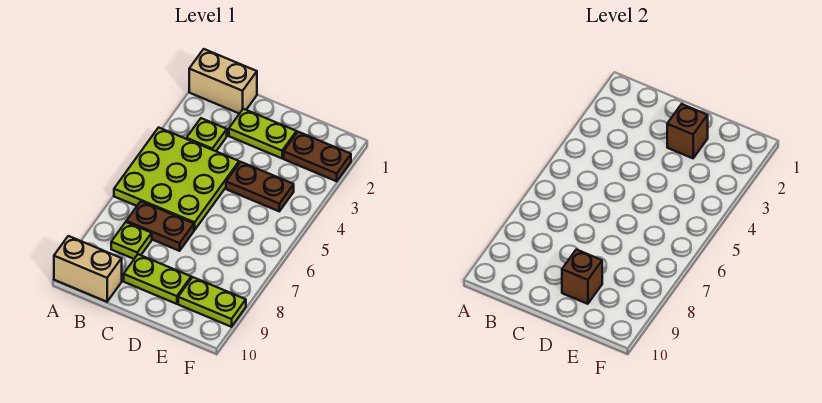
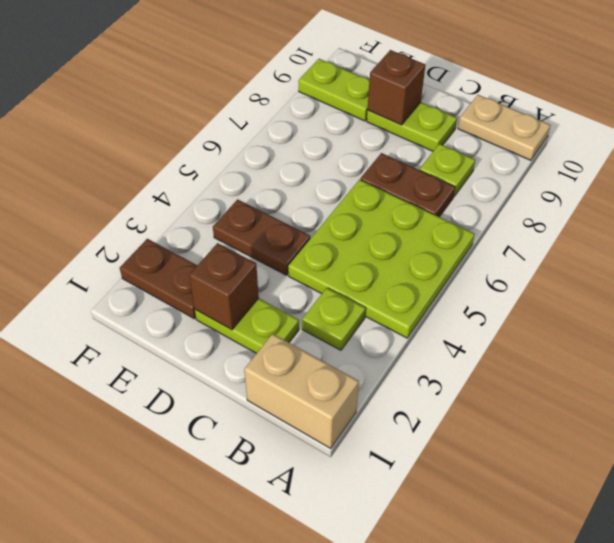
tan 1x2 brick [54,236,122,302] -> tan 1x2 plate [458,95,551,160]

